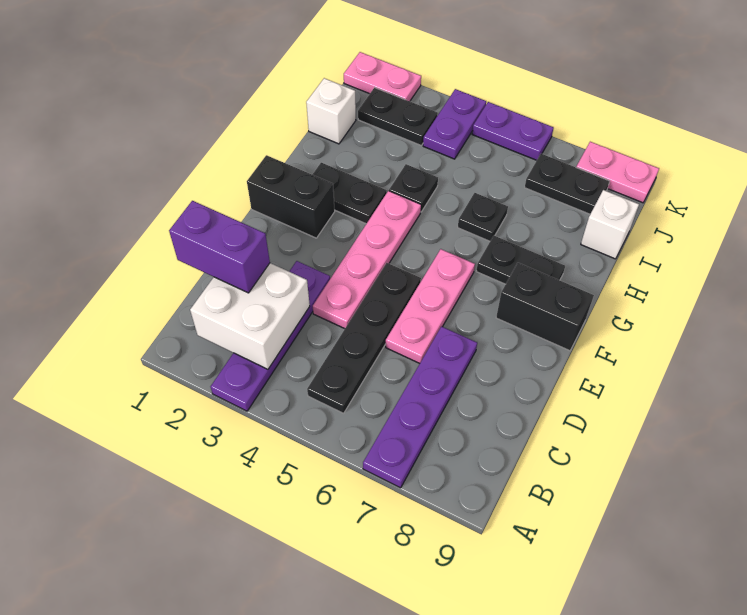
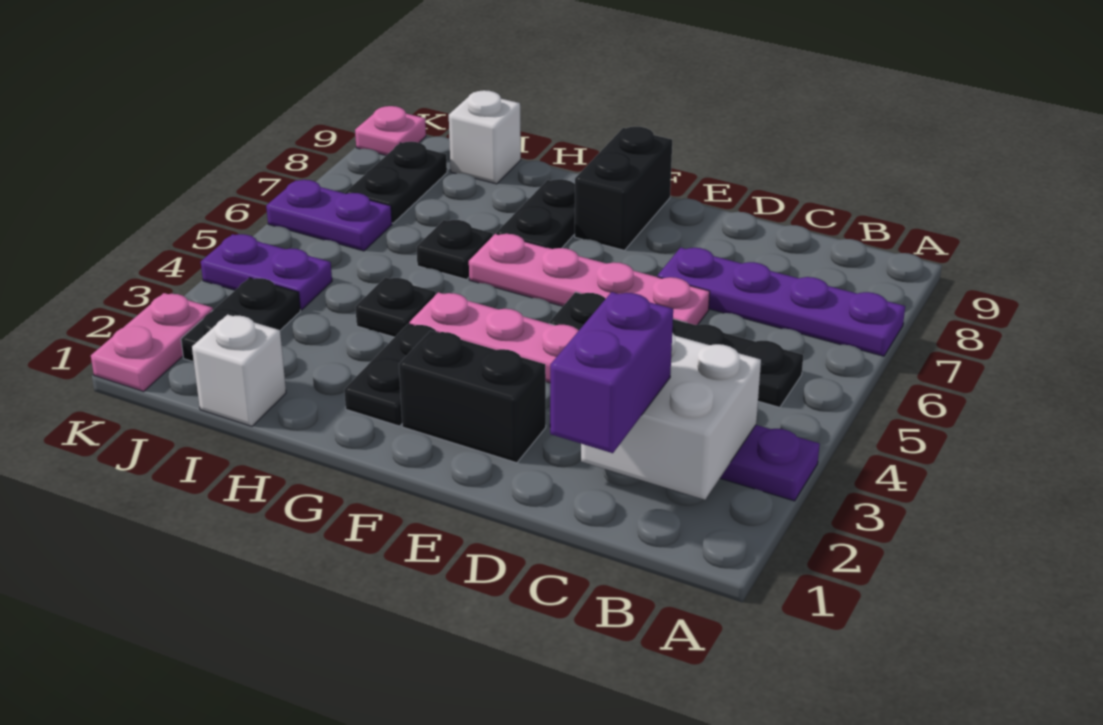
pink 1x3 plate [386,249,475,363] -> pink 1x4 plate [469,234,710,325]
black 1x2 brick [247,155,335,238] -> black 1x2 brick turned to [399,331,546,463]
purple 1x2 plate [472,102,554,160] -> purple 1x2 plate turned to [266,180,392,251]
pink 1x2 plate [576,142,659,203] -> pink 1x1 plate [355,106,426,155]

